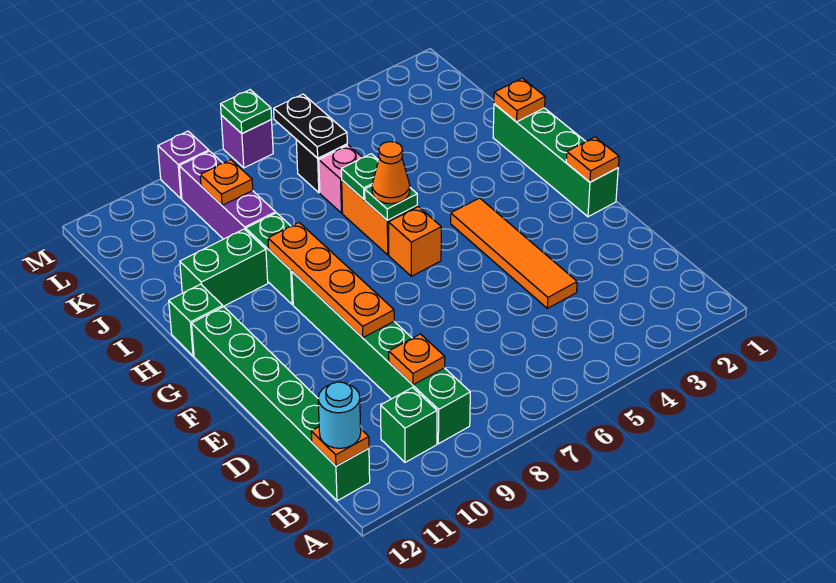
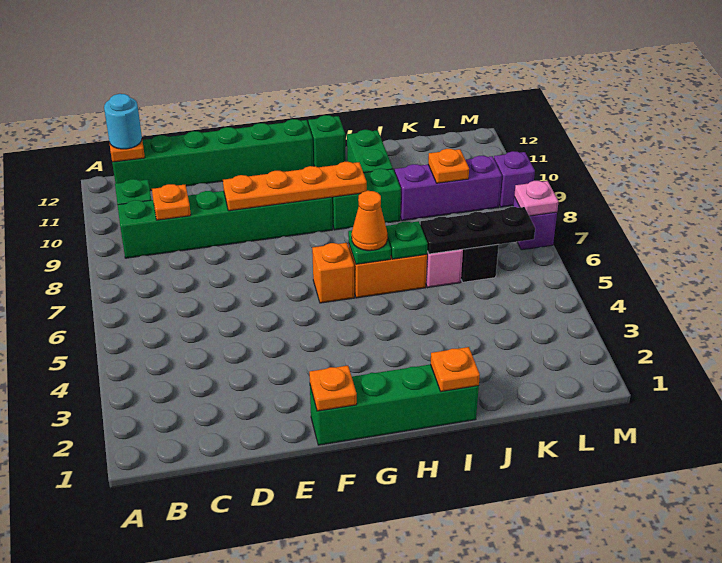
orange 1x4 tile [451,198,577,308] -> none
black 1x2 plate [274,94,347,158] -> black 1x3 plate [420,207,535,254]
green 1x1 plate [221,90,272,133] -> pink 1x1 plate [514,181,559,216]

